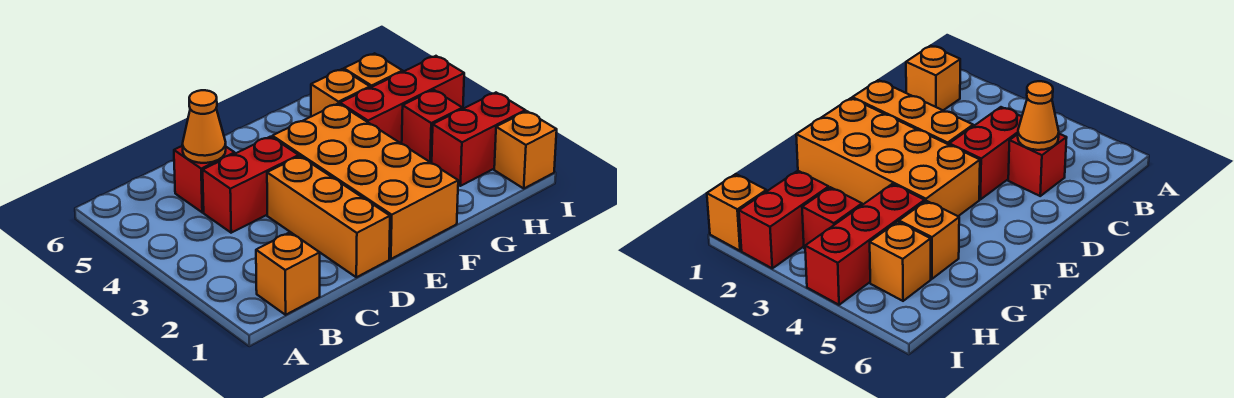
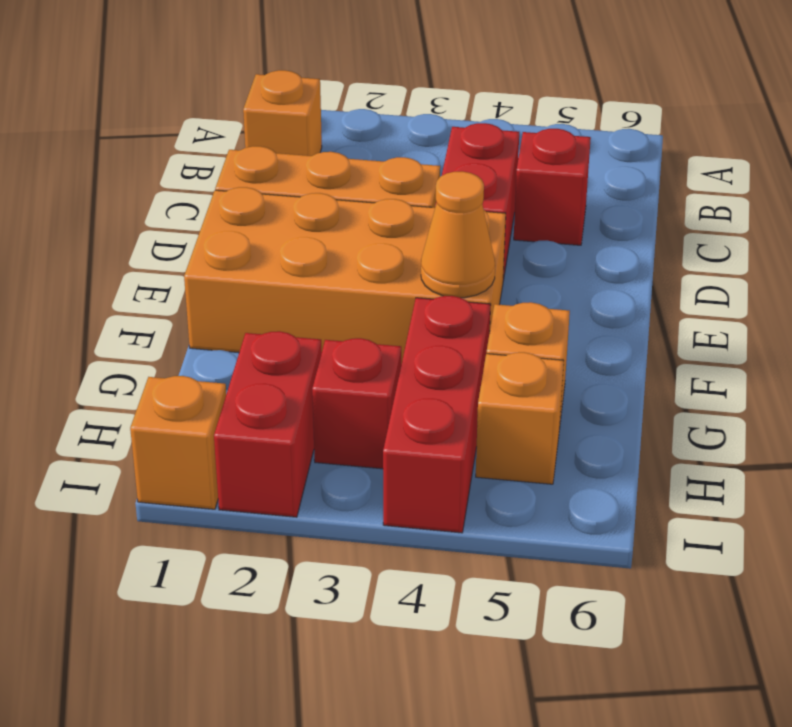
orange 1x1 cone [182,90,226,163] -> orange 1x1 cone moved to [421,171,495,298]

